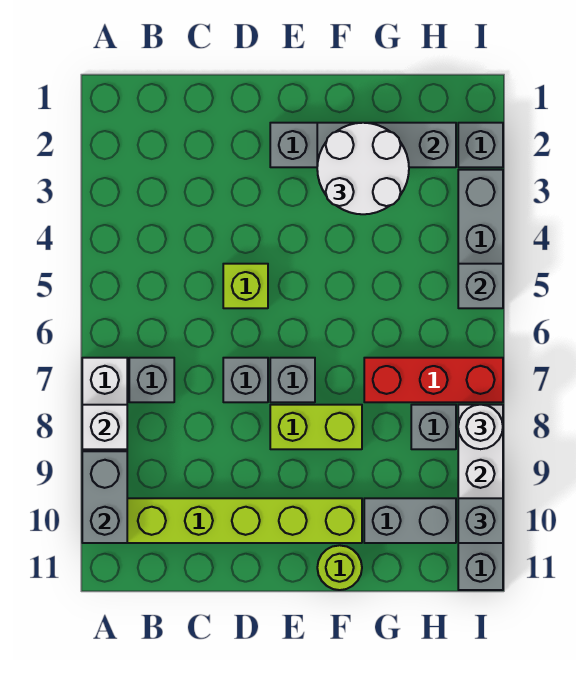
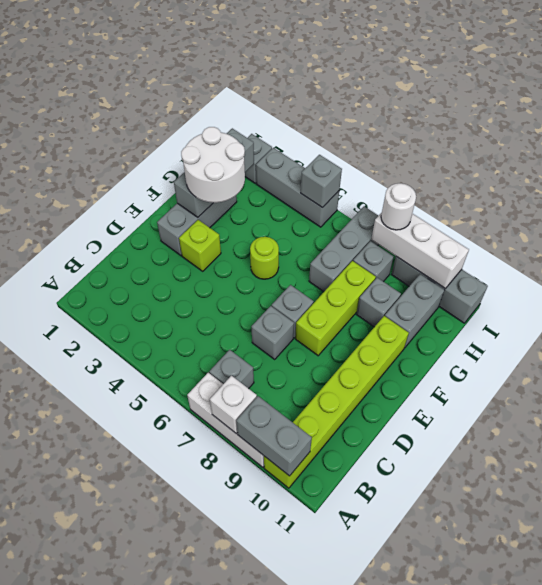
lime 1x1 brick [223,264,268,308] -> lime 1x1 brick moved to [179,220,221,271]
lime 1x2 brick [270,405,362,449] -> lime 1x3 brick [295,261,376,356]
lime 1x1 round brick [317,545,362,590] -> lime 1x1 round brick moved to [250,237,279,279]
red 1x3 brick [364,358,503,402] -> grey 1x3 brick [309,207,378,292]
grey 1x1 brick [458,498,503,543] -> grey 1x1 brick moved to [356,278,401,327]

